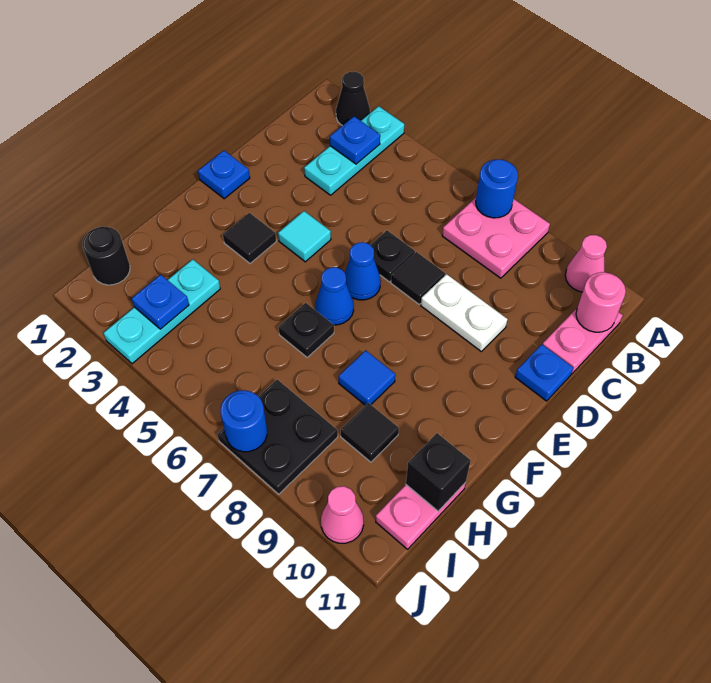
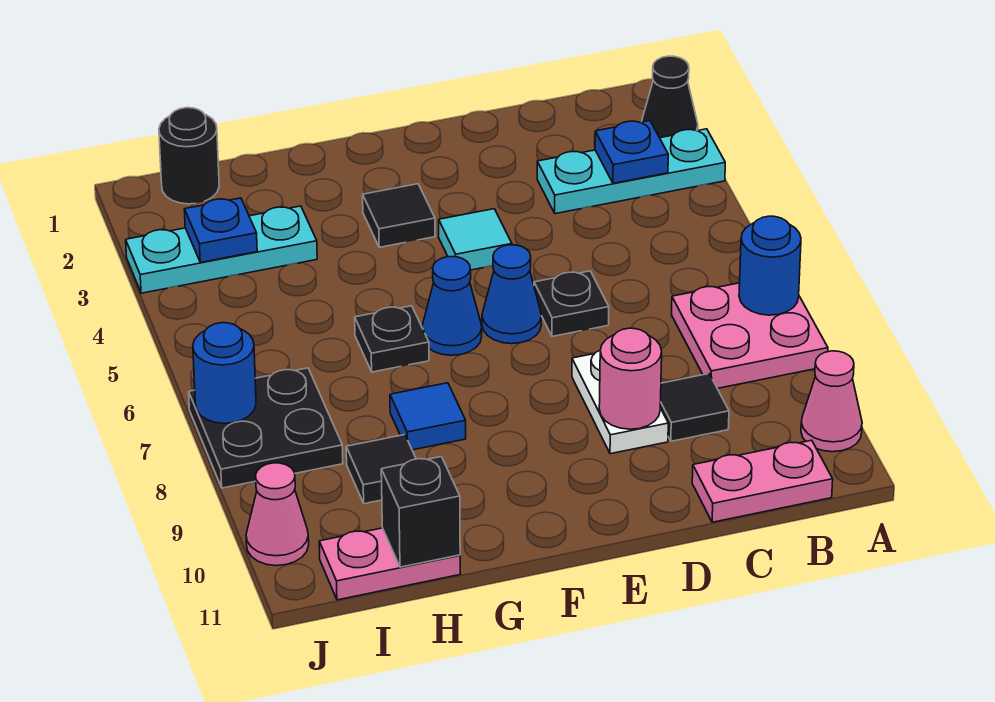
pink 1x1 round brick [576,272,626,332] -> pink 1x1 round brick moved to [599,328,662,429]
black 1x1 tile [391,252,445,304] -> black 1x1 tile moved to [660,374,729,441]
blue 1x1 plate [515,344,573,401] -> none
blue 1x1 plate [198,151,250,199] -> none

